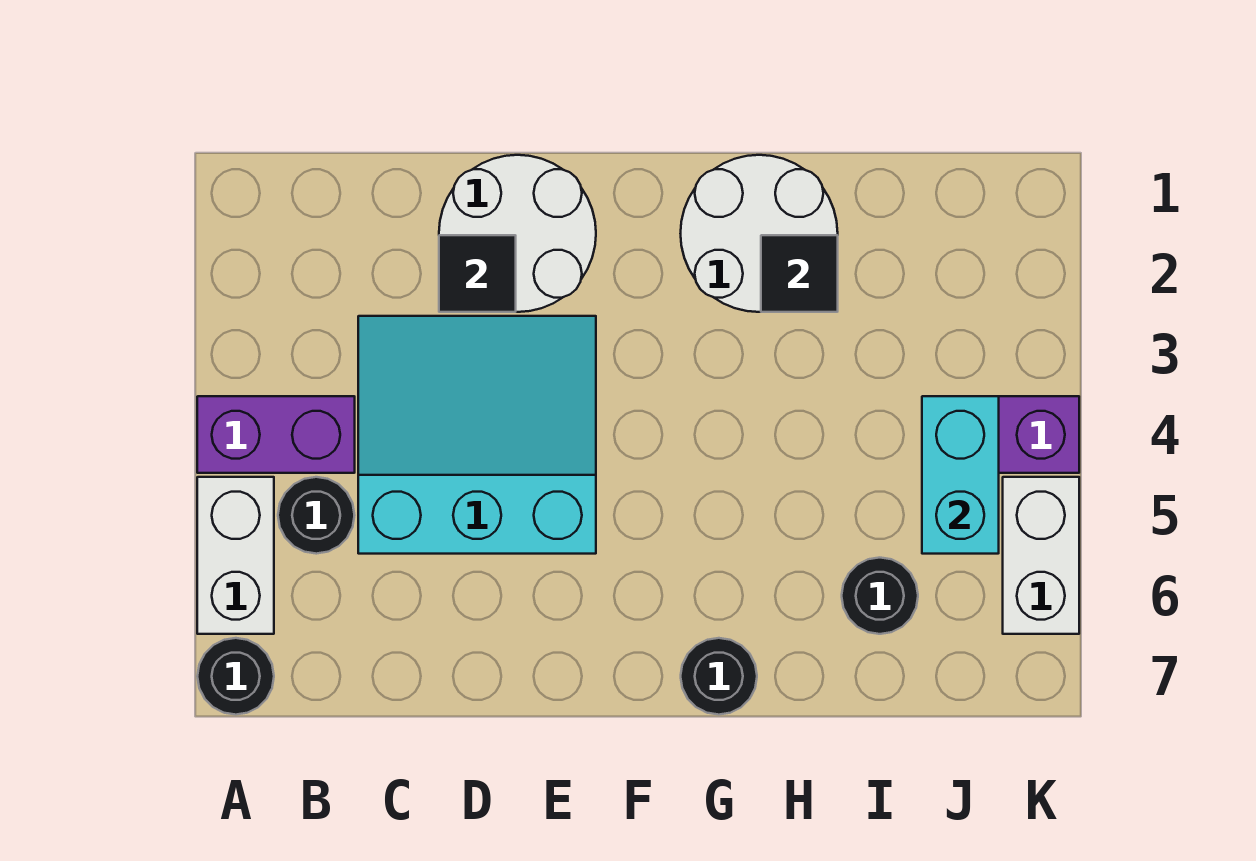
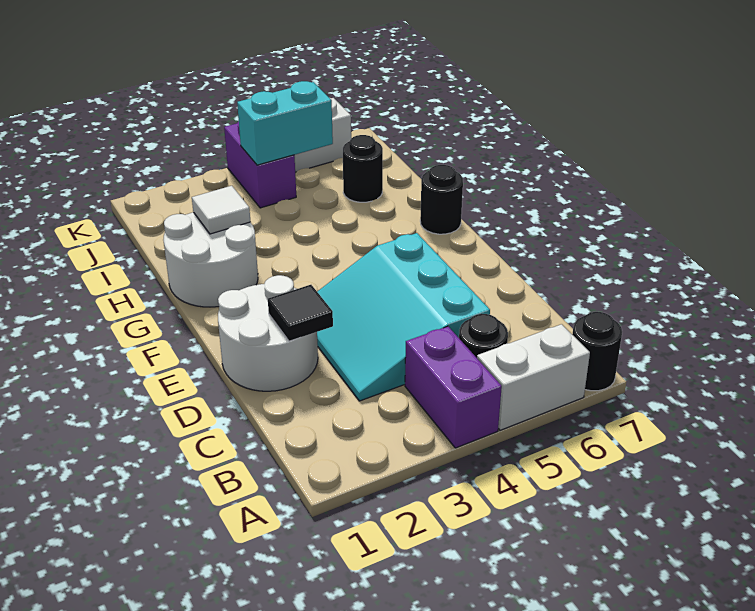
black 1x1 tile [761,235,838,312] -> white 1x1 tile [192,186,250,234]

